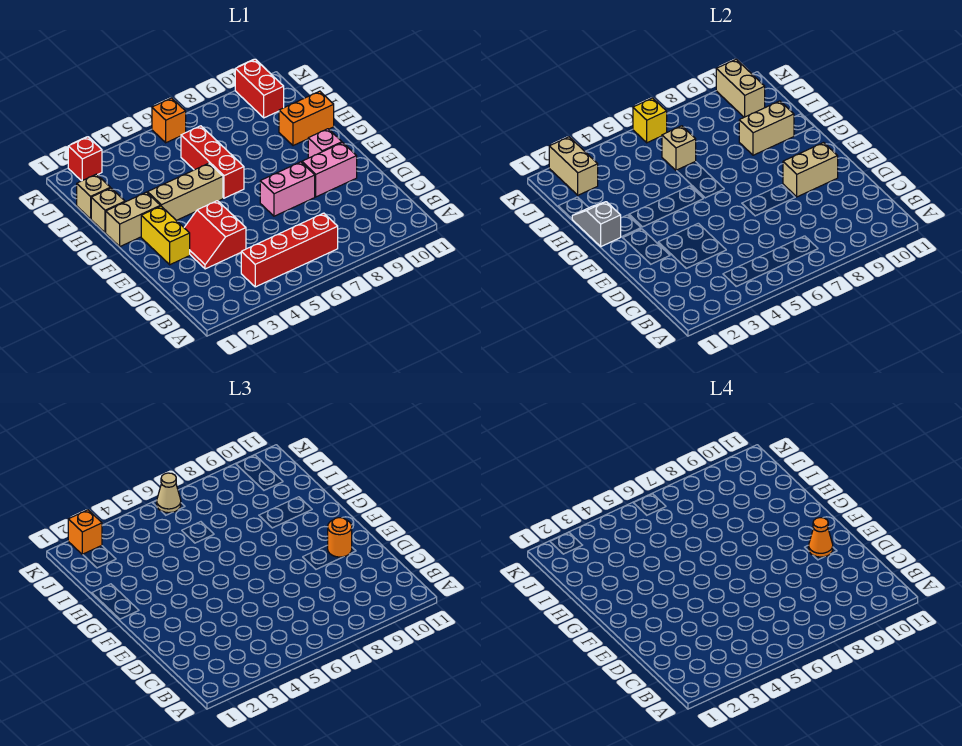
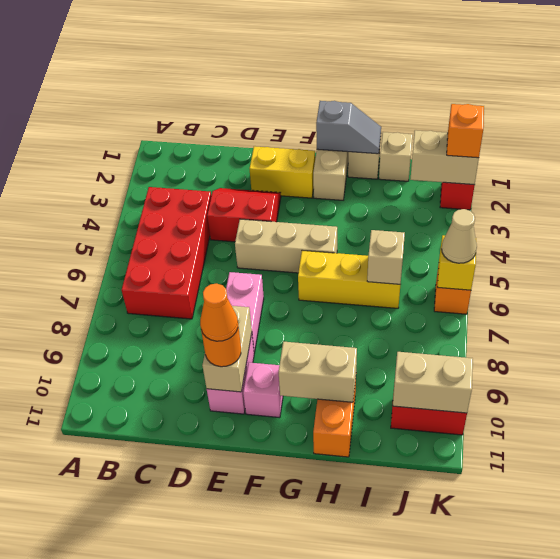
red 1x4 brick [241,213,338,287] -> red 2x4 brick [122,187,211,319]
tan 1x3 brick [148,163,223,220] -> tan 1x3 brick turned to [235,219,337,273]
red 1x3 brick [181,126,244,198] -> yellow 1x3 brick [298,250,400,308]
tan 1x2 brick [739,101,794,155] -> tan 1x2 brick turned to [279,342,357,402]

